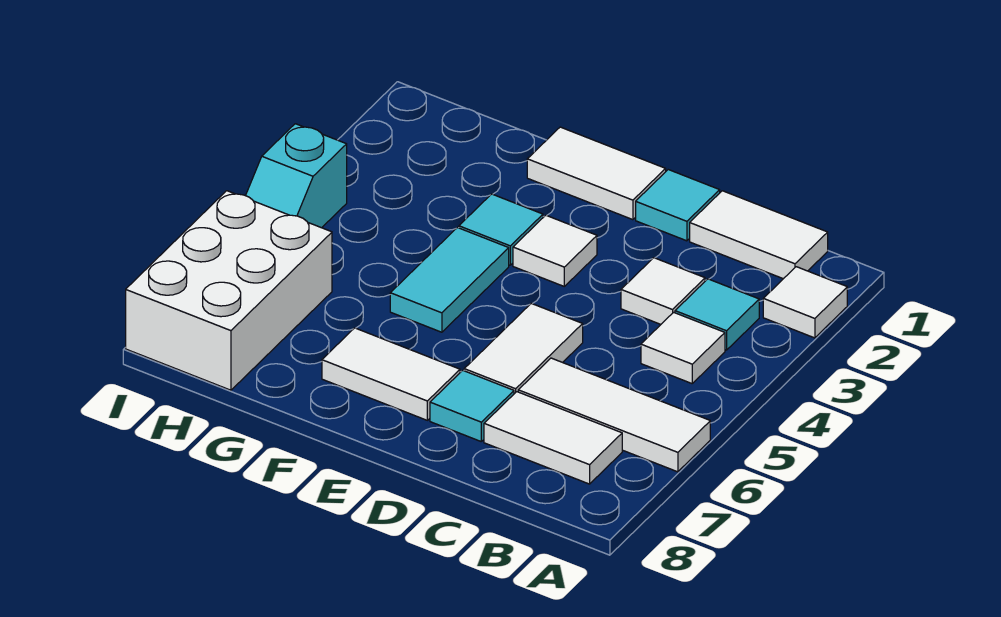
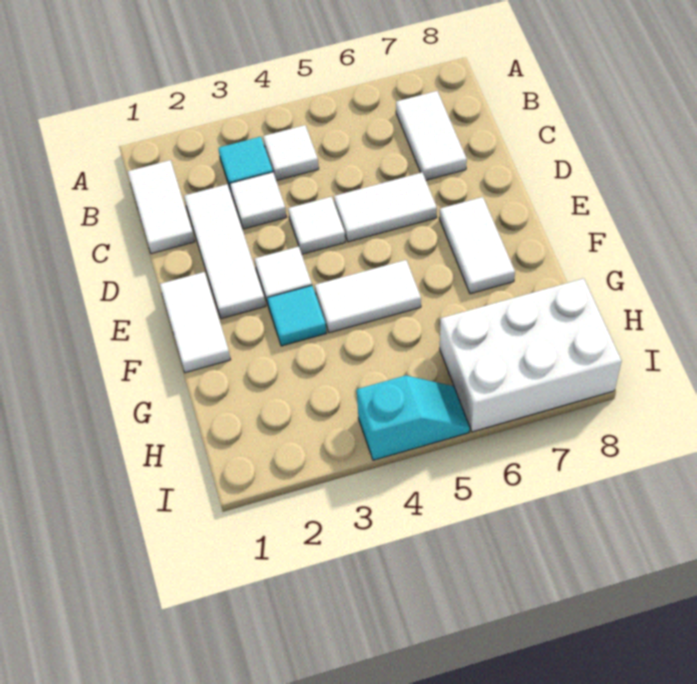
white 1x1 tile [763,267,847,338] -> white 1x1 tile moved to [288,197,345,254]
white 1x3 tile [518,358,710,472] -> white 1x3 tile moved to [184,184,266,319]
cyan 1x1 tile [636,170,720,241] -> none
cyan 1x1 tile [430,370,514,441] -> none
cyan 1x2 tile [390,228,509,332] -> white 1x2 tile [315,260,421,333]

